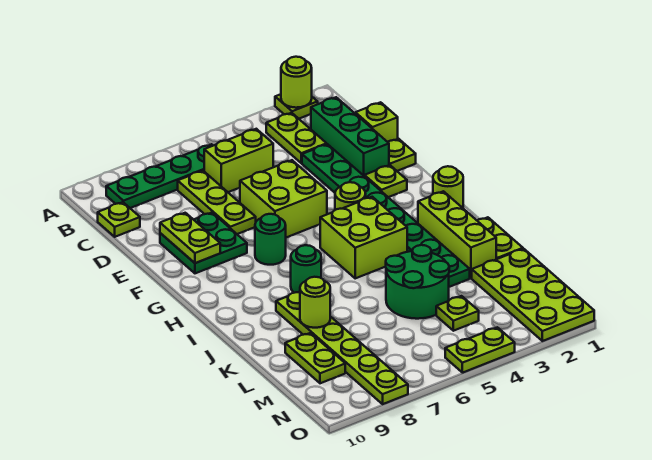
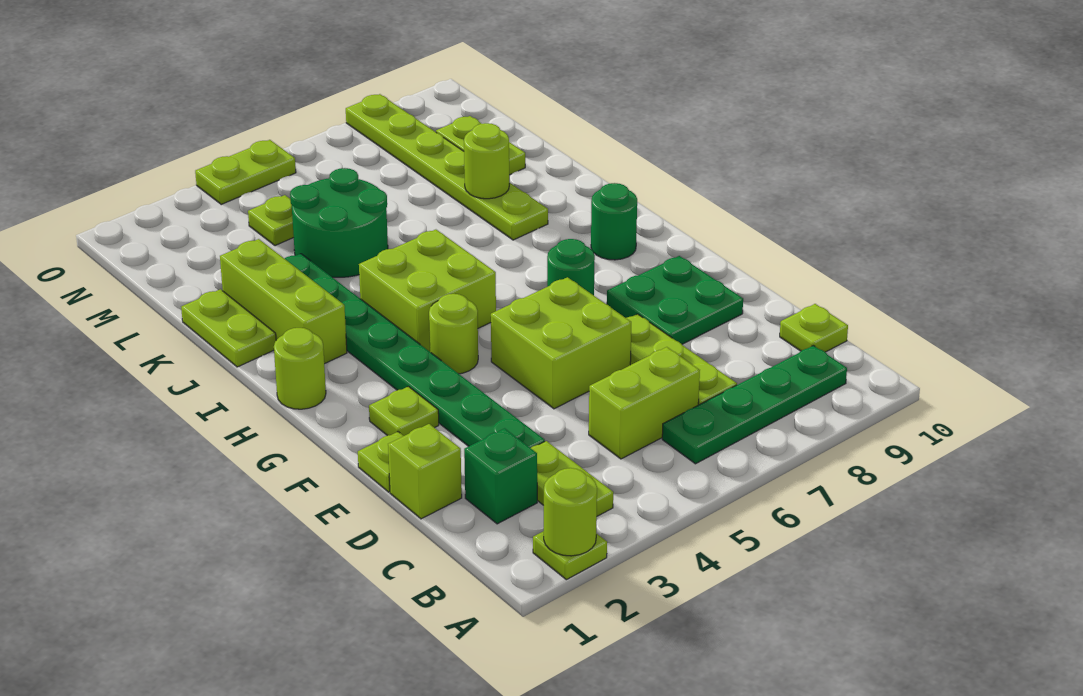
green 1x3 brick [311,97,389,177] -> green 1x1 brick [464,428,537,524]
lime 1x2 plate [160,213,220,263] -> none
green 1x1 round brick [291,245,321,293] -> green 1x1 round brick moved to [591,183,637,260]
lime 2x4 plate [472,249,594,341] -> none

